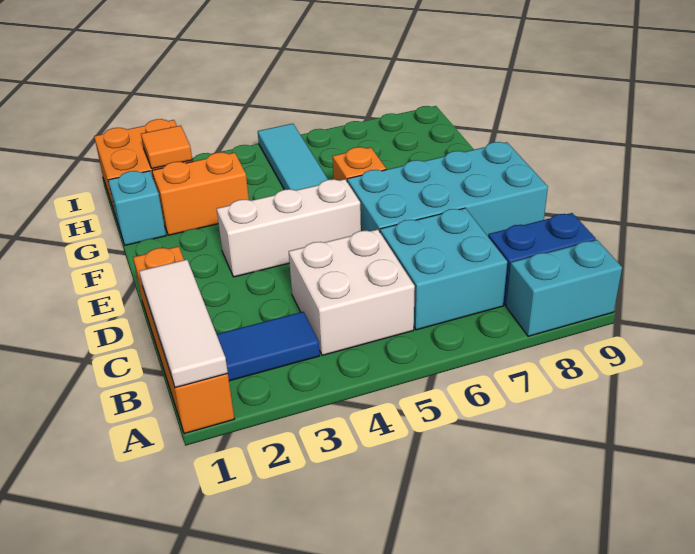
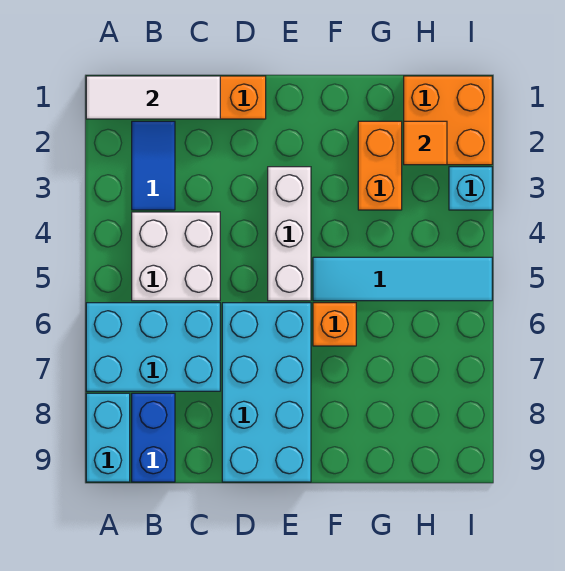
cyan 2x2 brick [380,208,507,330] -> cyan 2x3 brick [86,303,220,391]
cyan 1x1 brick [108,171,166,245] -> cyan 1x1 brick moved to [449,167,492,210]

